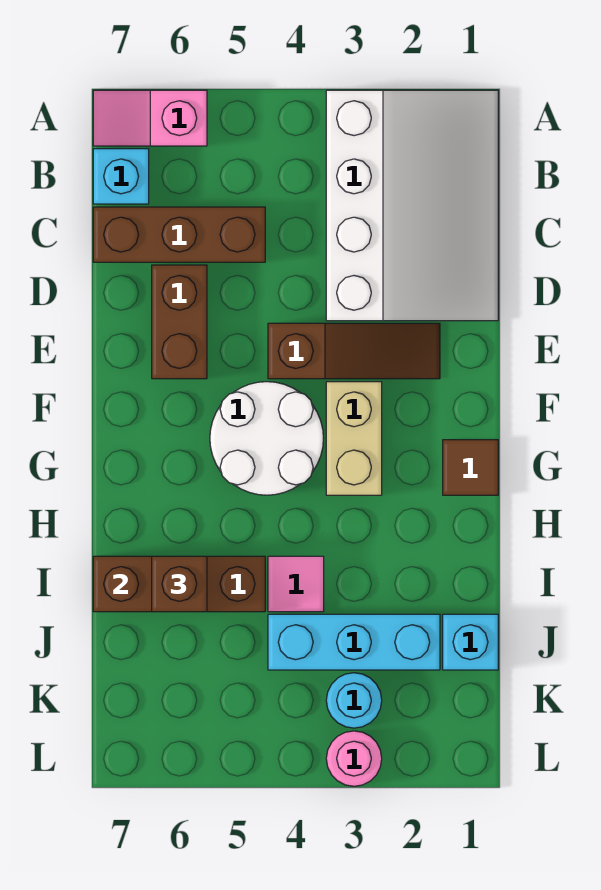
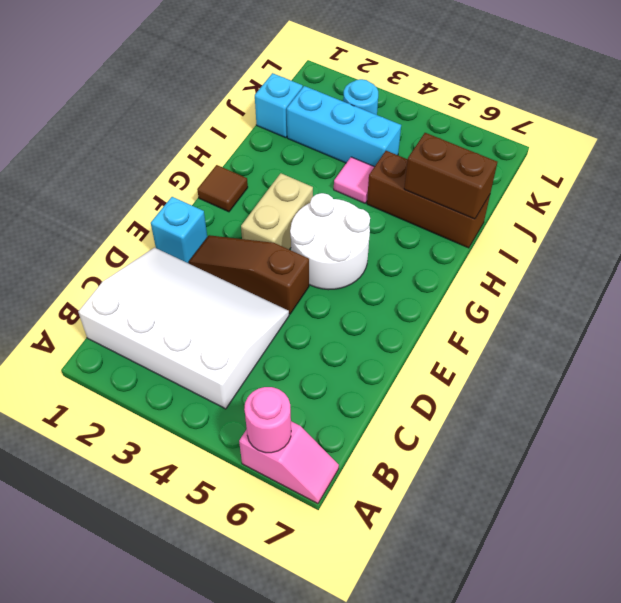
white 3x4 slope [326,90,498,321] -> white 3x4 slope turned to [78,248,289,409]
cyan 1x1 brick [93,149,149,204] -> cyan 1x1 brick moved to [151,197,207,263]
brown 1x3 brick [93,207,265,262] -> none
brown 1x2 brick [152,265,207,379] -> none
brown 1x1 brick [152,556,207,612] -> none
pink 1x1 round brick [326,731,382,786] -> pink 1x1 round brick moved to [244,387,291,453]

